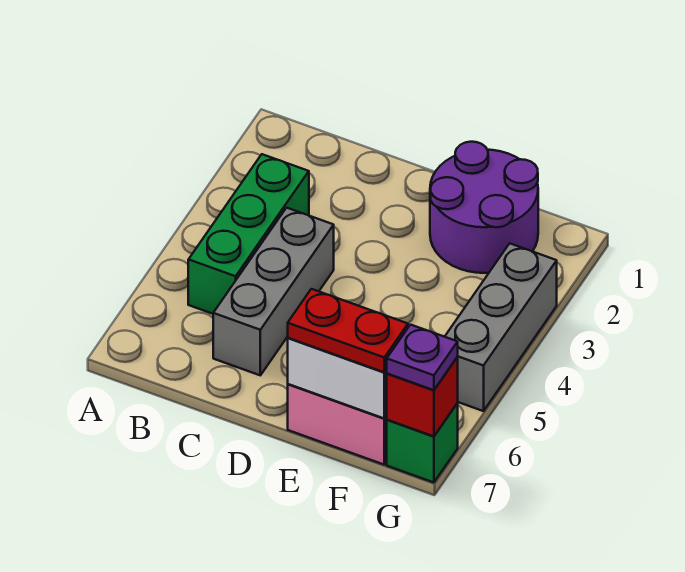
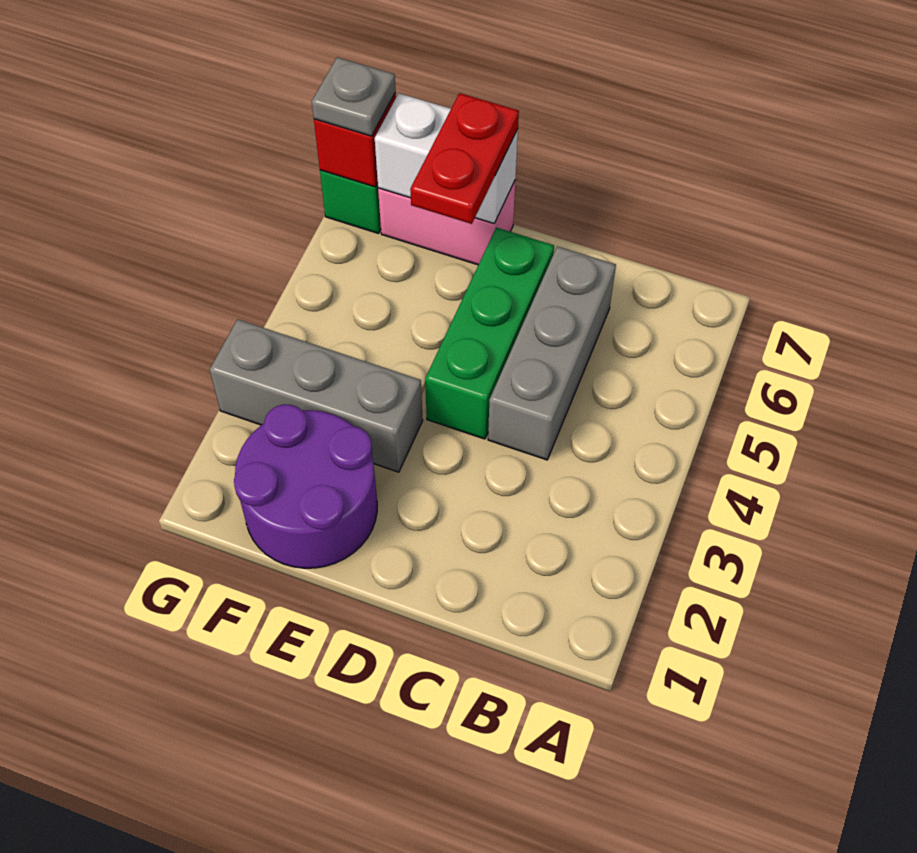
green 1x3 brick [188,154,309,314] -> green 1x3 brick moved to [425,228,554,439]
red 1x2 plate [288,289,408,372] -> red 1x2 plate turned to [410,93,519,224]
grey 1x3 brick [445,243,557,411] -> grey 1x3 brick turned to [210,319,423,472]
purple 1x1 plate [387,325,458,390] -> grey 1x1 plate [312,57,396,136]

